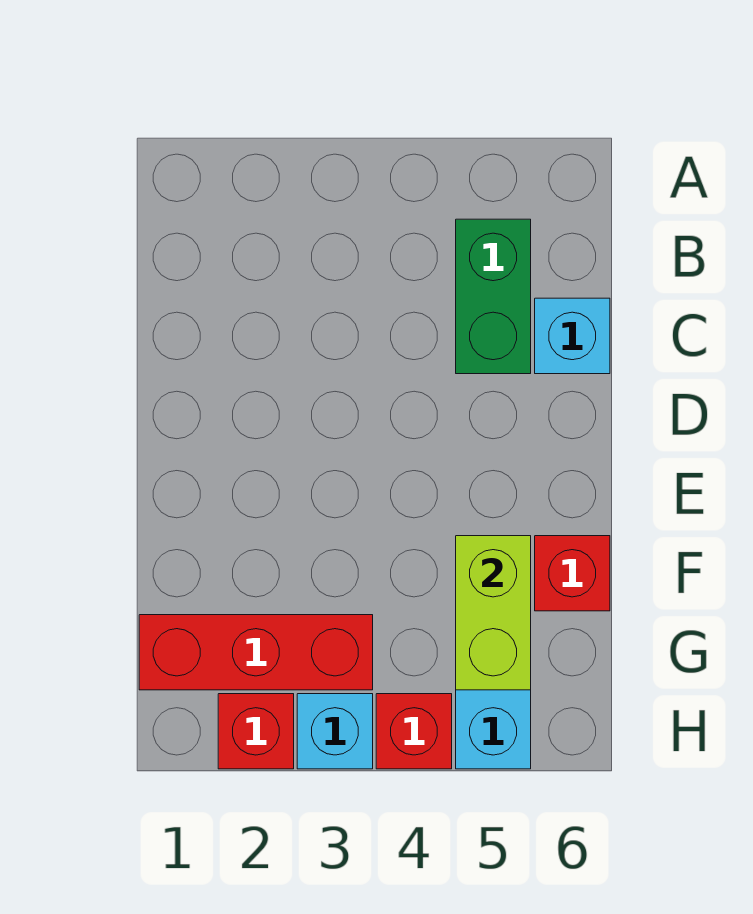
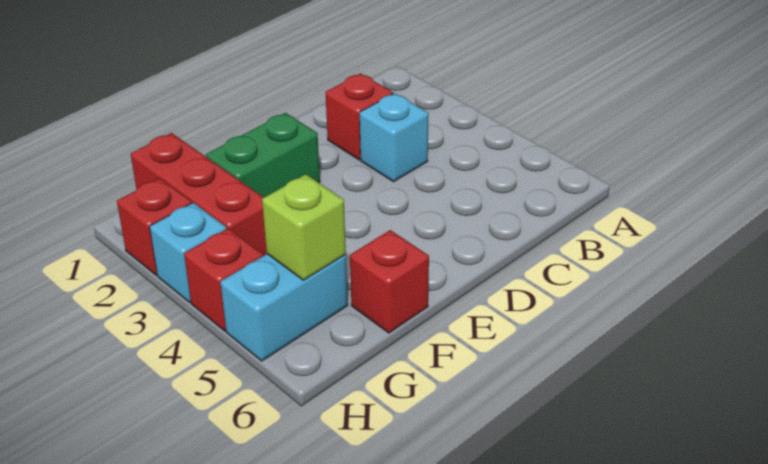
green 1x2 brick [456,219,531,374] -> green 1x2 brick moved to [206,113,320,197]
none -> red 1x1 brick [326,74,393,160]
cyan 1x1 brick [535,298,610,374] -> cyan 1x1 brick moved to [360,93,429,182]
lime 1x2 brick [456,536,531,690] -> lime 1x1 brick [262,174,346,280]

